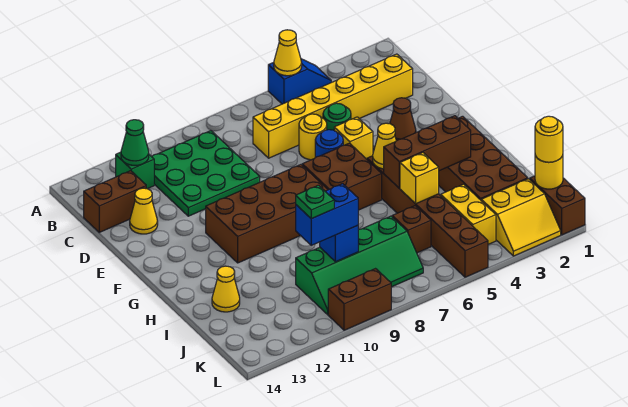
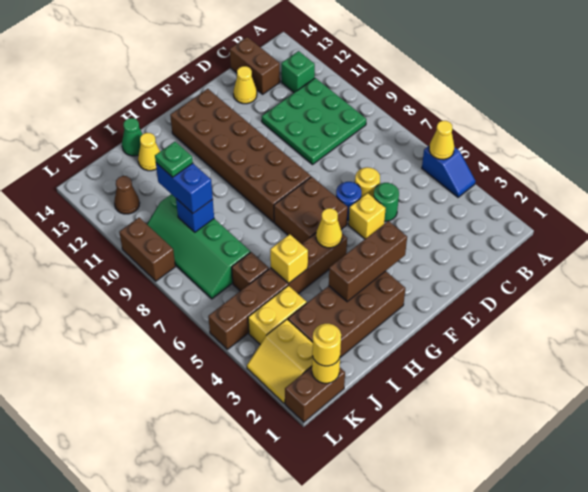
green 1x1 cone [121,120,149,165] -> green 1x1 cone moved to [122,118,142,156]
yellow 1x6 brick [253,54,413,158] -> none
brown 1x1 cone [390,98,416,141] -> brown 1x1 cone moved to [114,176,140,214]
brown 2x4 brick [206,165,328,263] -> brown 2x6 brick [170,89,311,222]
brown 1x3 brick [384,116,471,188] -> brown 1x3 brick turned to [329,221,407,302]

